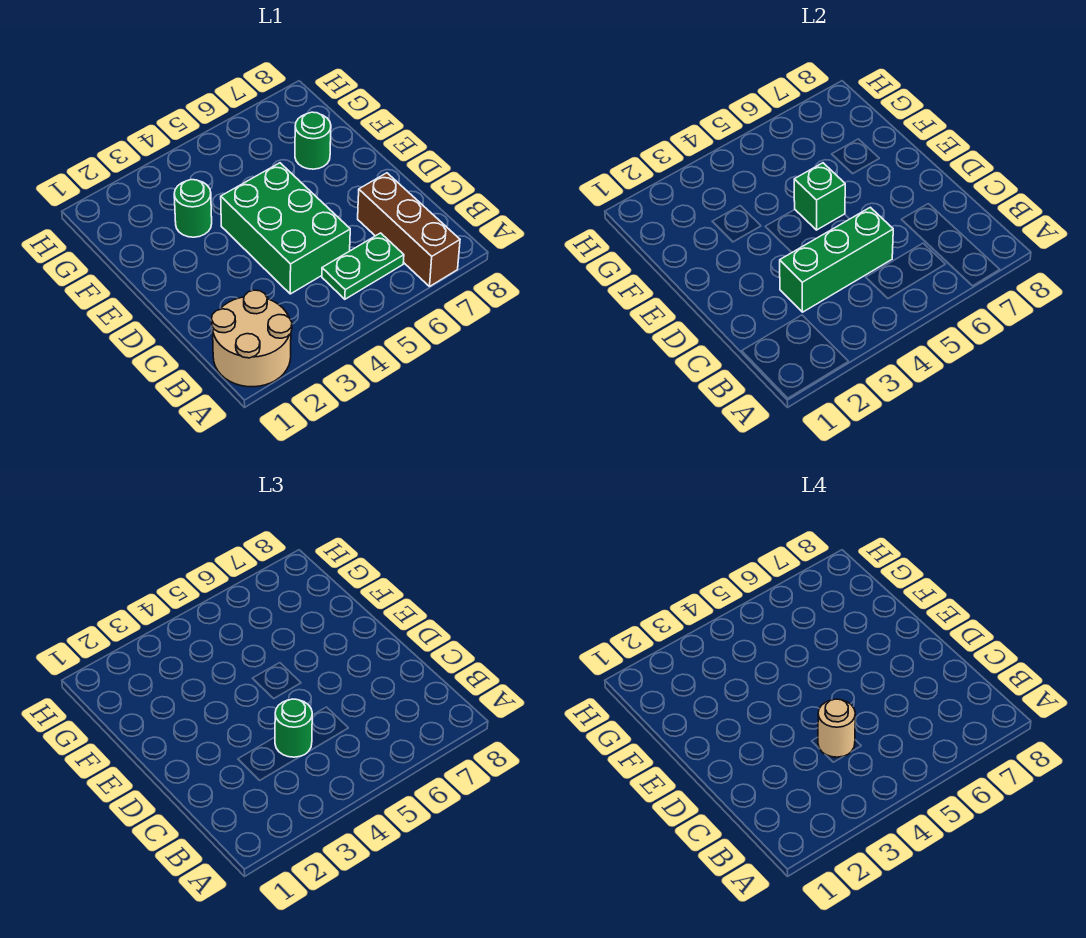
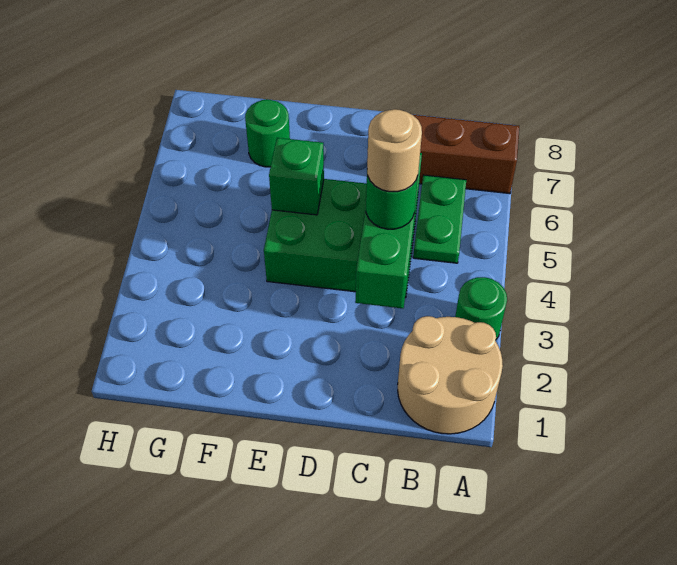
green 1x1 round brick [174,180,212,237] -> green 1x1 round brick moved to [455,277,507,339]

